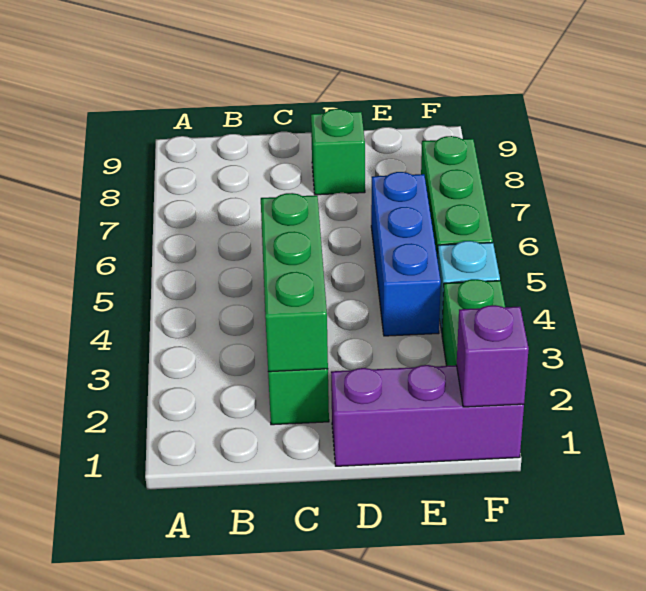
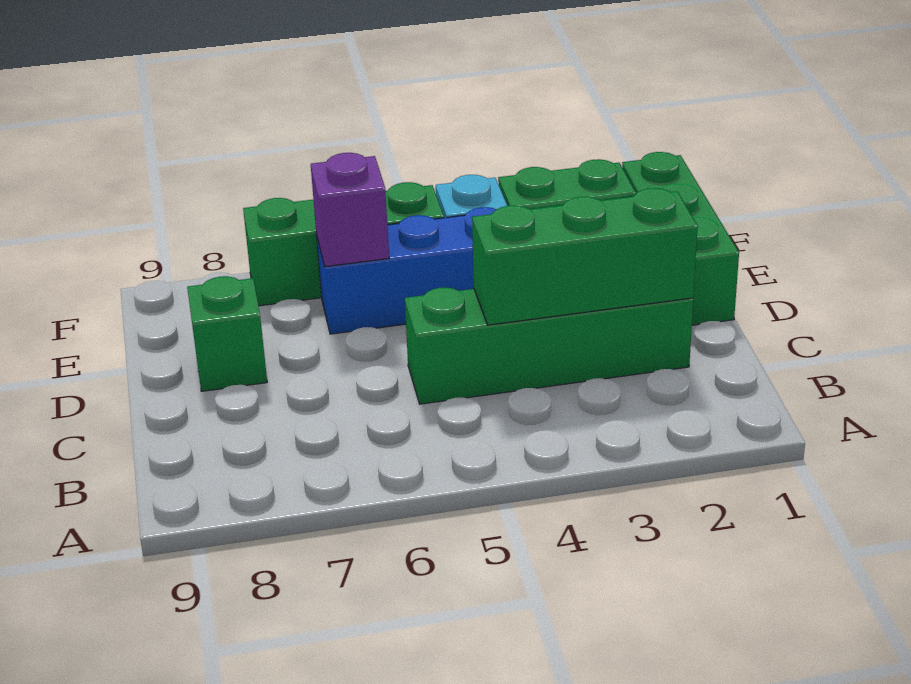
purple 1x3 brick [331,365,524,466] -> green 1x3 brick [622,152,739,325]
purple 1x1 brick [456,305,529,407] -> purple 1x1 brick moved to [311,153,389,267]

